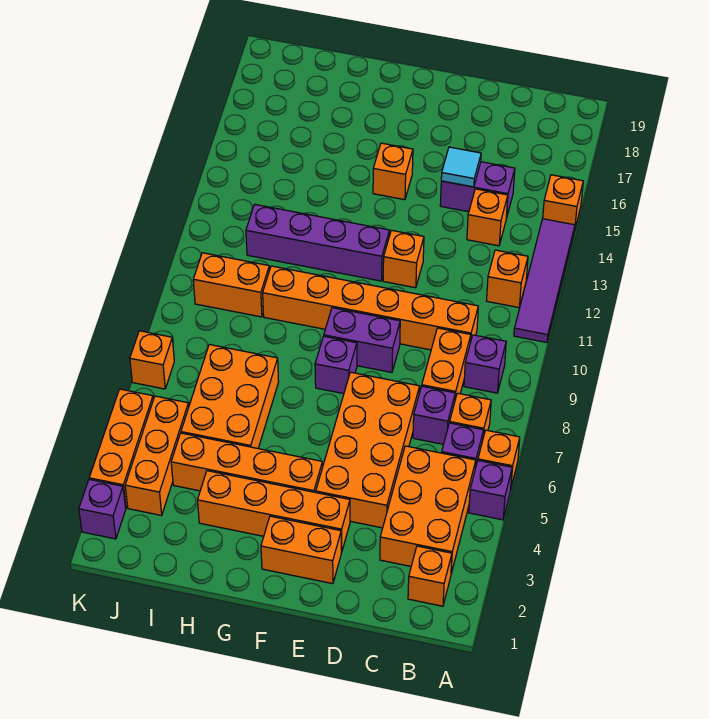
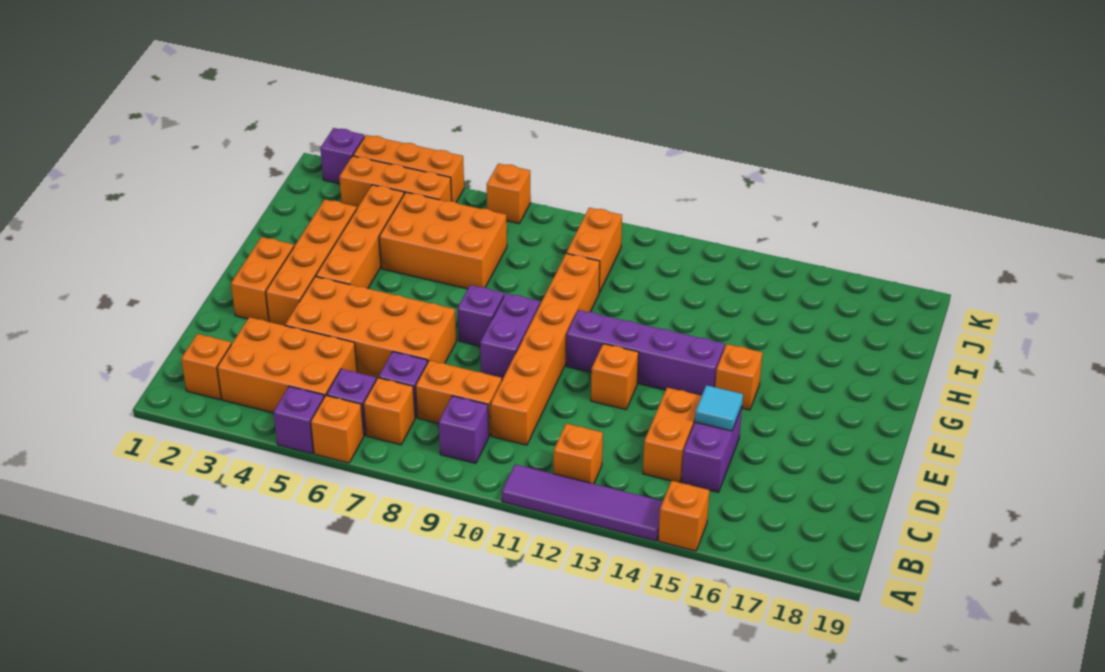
orange 1x1 brick [467,189,508,246] -> orange 1x2 brick [643,388,702,482]
purple 1x4 brick [246,204,390,281] -> purple 1x4 brick turned to [566,310,725,396]

